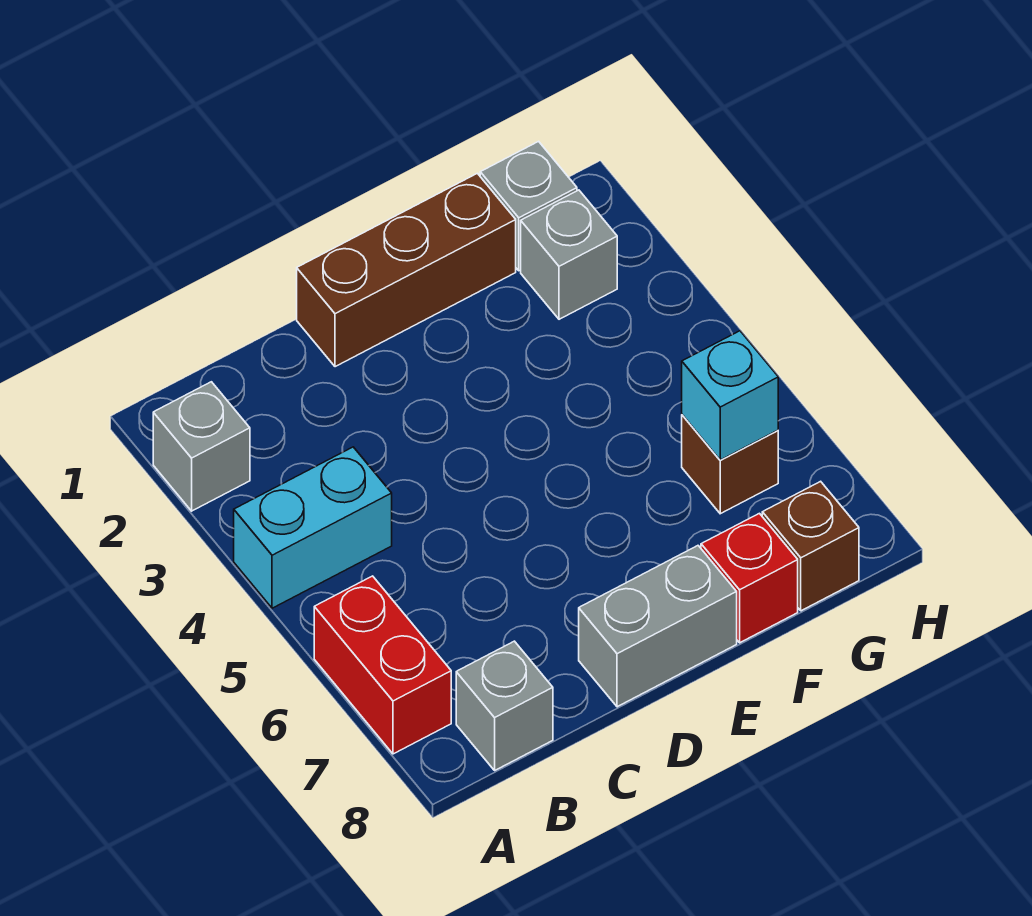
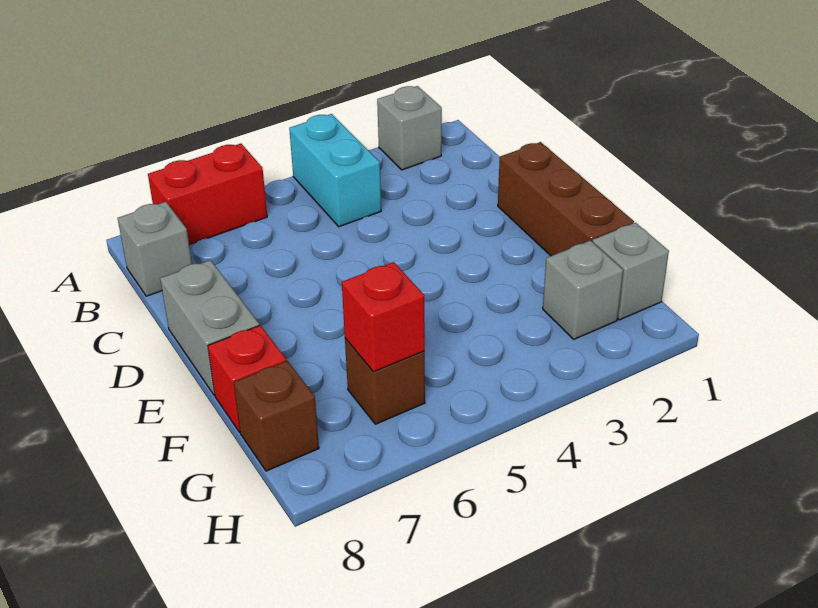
cyan 1x1 brick [682,331,778,460] -> red 1x1 brick [342,262,425,372]

